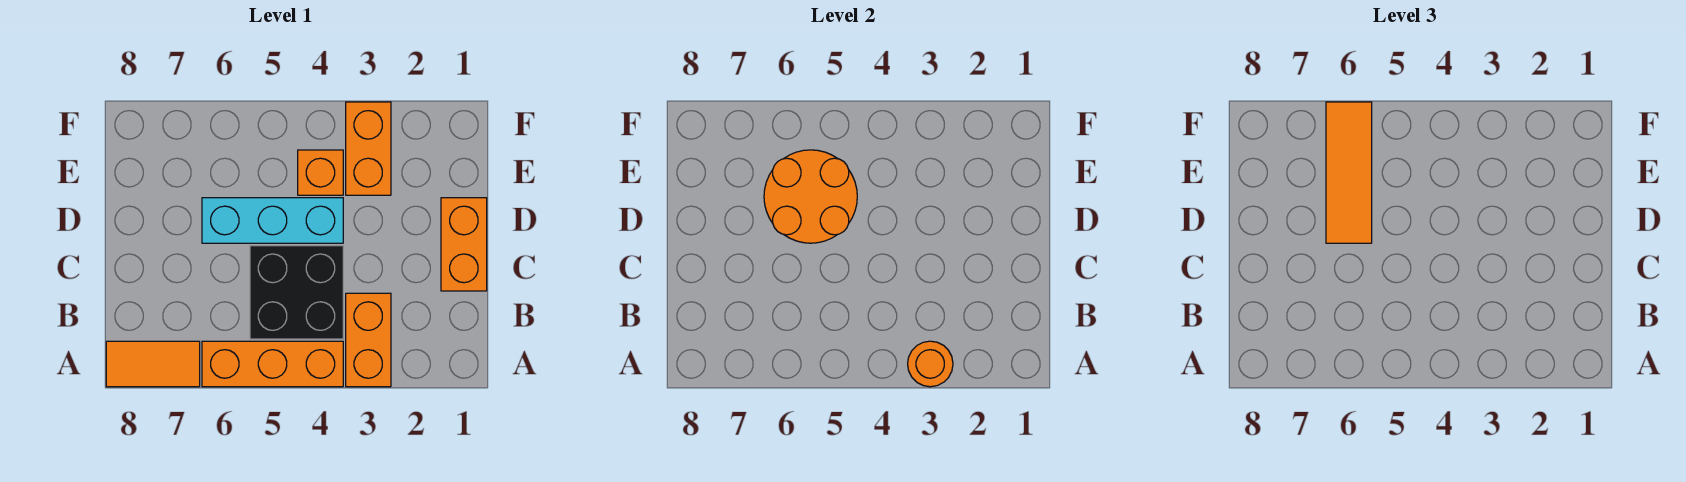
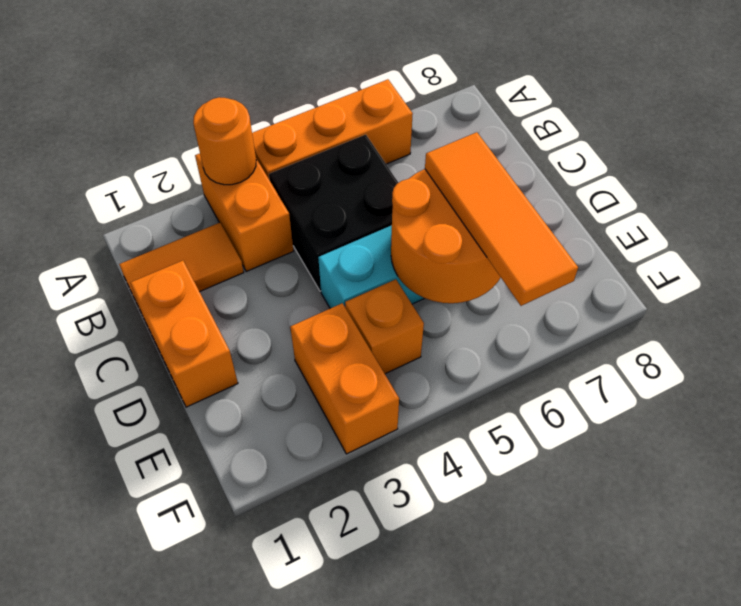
orange 1x2 tile [106,341,200,387] -> orange 1x2 tile moved to [119,223,244,311]

